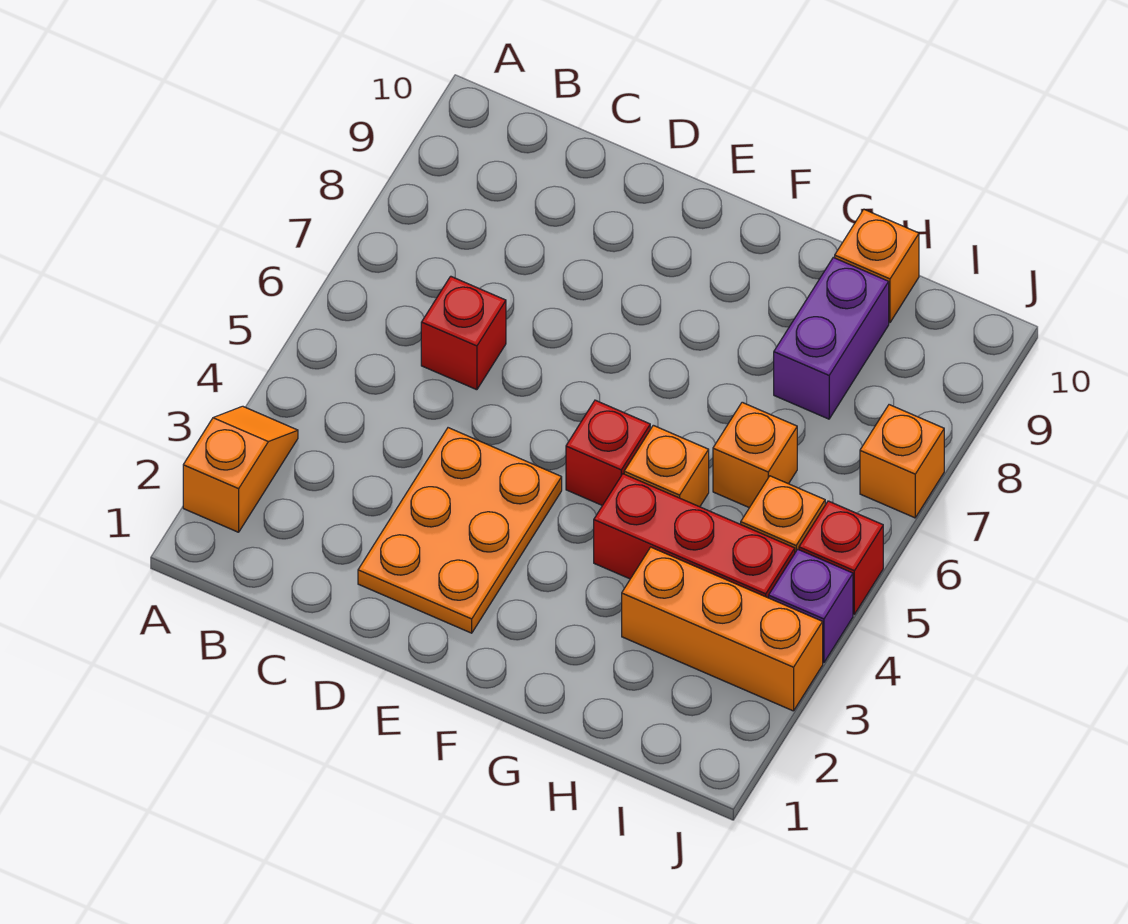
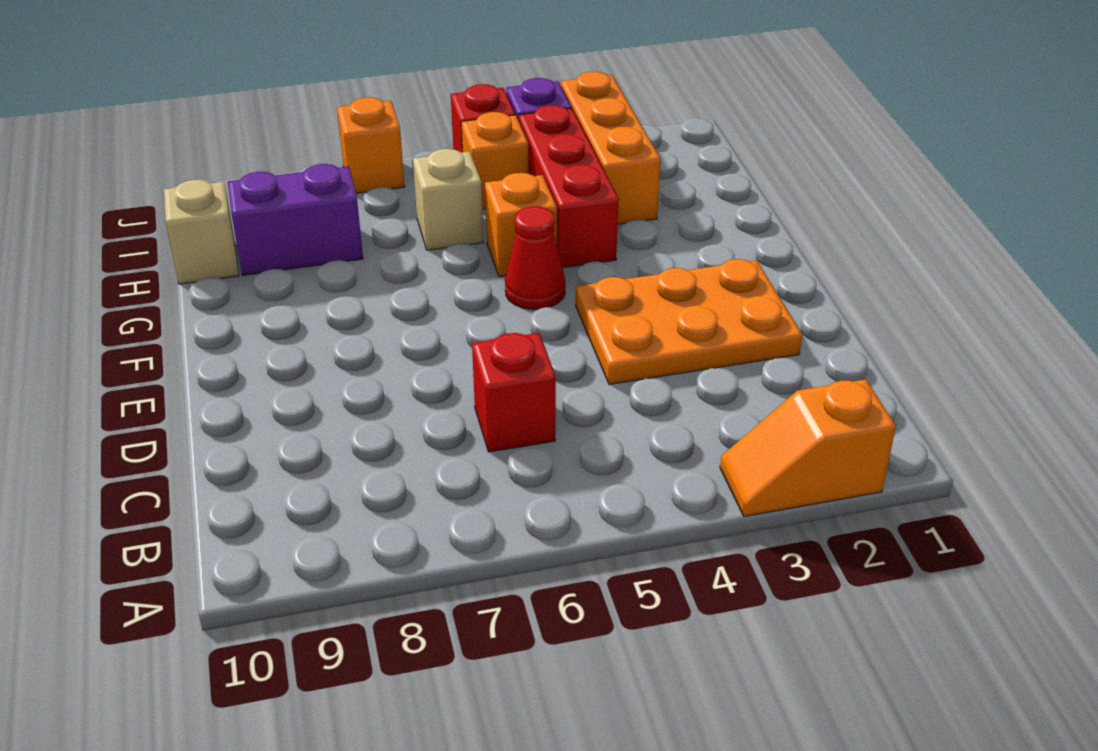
red 1x1 brick [566,400,650,505] -> red 1x1 cone [505,206,565,310]
orange 1x1 brick [713,402,797,508] -> tan 1x1 brick [413,149,483,250]
orange 1x1 brick [835,209,919,323] -> tan 1x1 brick [164,180,239,284]

